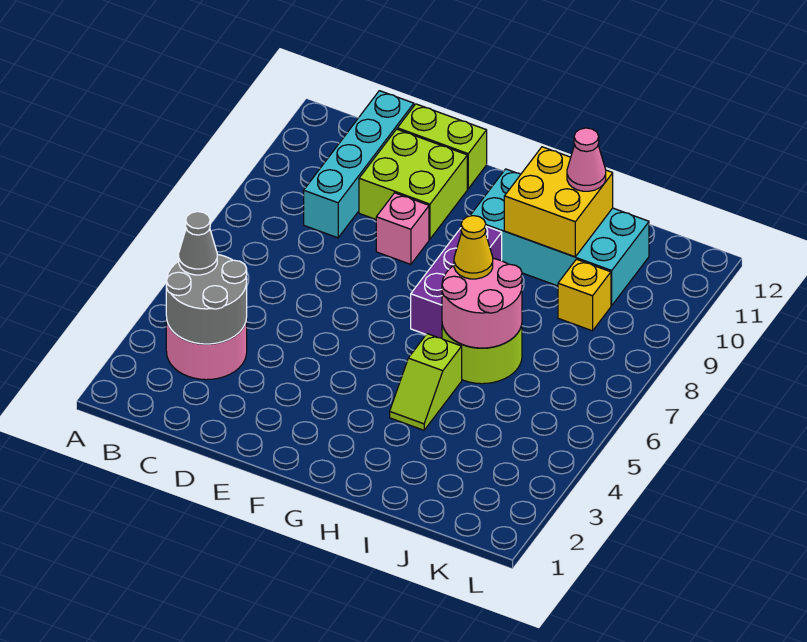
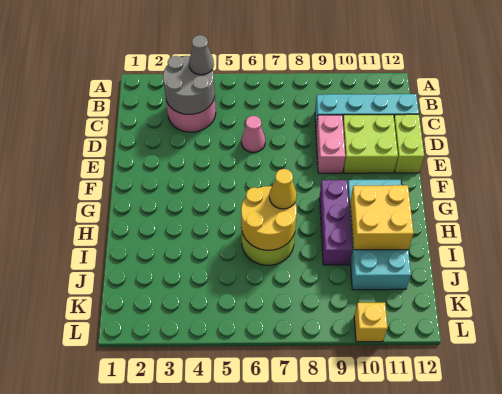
pink 1x1 brick [376,193,429,264] -> pink 1x2 brick [316,115,345,173]
purple 1x3 brick [411,226,502,338] -> purple 1x3 brick turned to [320,180,352,265]
lime 1x2 slope [390,334,462,430] -> none
pink 2x2 round brick [442,259,522,348] -> yellow 2x2 round brick [241,186,297,250]
pink 1x1 cone [567,128,606,191] -> pink 1x1 cone moved to [241,116,265,152]
yellow 1x1 brick [558,259,611,331] -> yellow 1x1 brick moved to [354,303,387,342]

